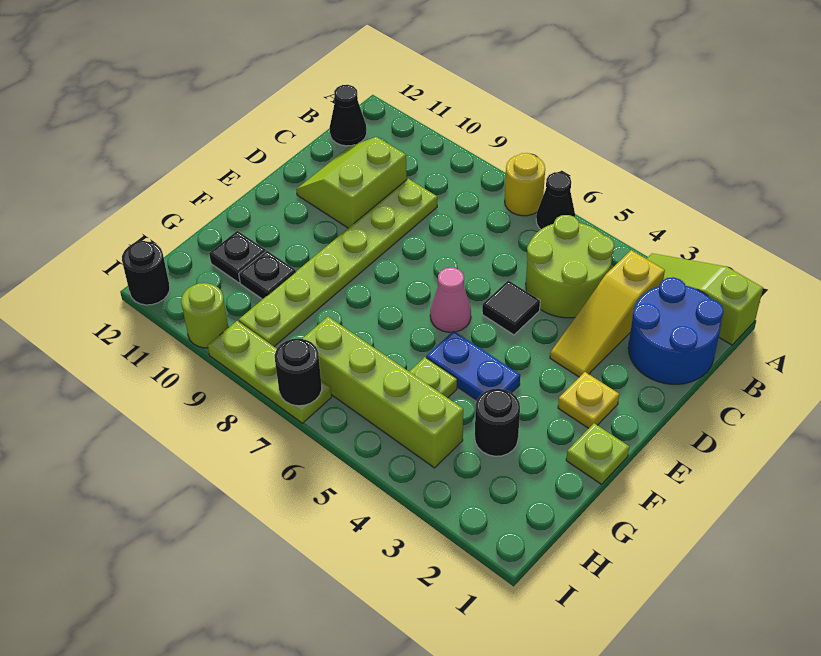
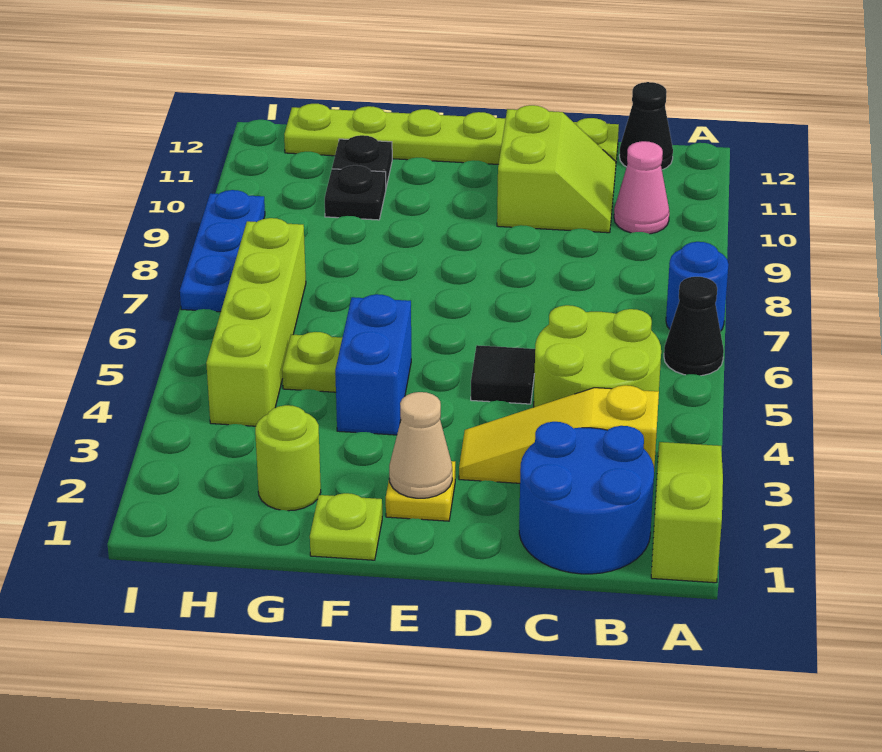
yellow 1x1 round brick [505,153,545,216] -> blue 1x1 round brick [666,242,729,331]
lime 1x6 plate [239,179,437,346] -> lime 1x6 plate moved to [284,104,619,170]
lime 2x2 slope [296,137,407,228] -> lime 2x2 slope turned to [497,105,616,233]
none -> tan 1x1 cone [389,392,452,498]
pink 1x1 cone [430,268,471,332] -> pink 1x1 cone moved to [614,141,669,234]
blue 1x2 plate [426,331,520,400] -> blue 1x2 brick [335,294,411,435]
black 1x1 round brick [475,389,520,456] -> none
lime 1x3 plate [208,321,332,423] -> blue 1x3 plate [180,190,265,312]
black 1x1 round brick [275,339,322,406] -> none
lime 1x1 round brick [181,283,229,348] -> lime 1x1 round brick moved to [255,405,321,511]
black 1x1 round brick [122,241,170,305] -> none

